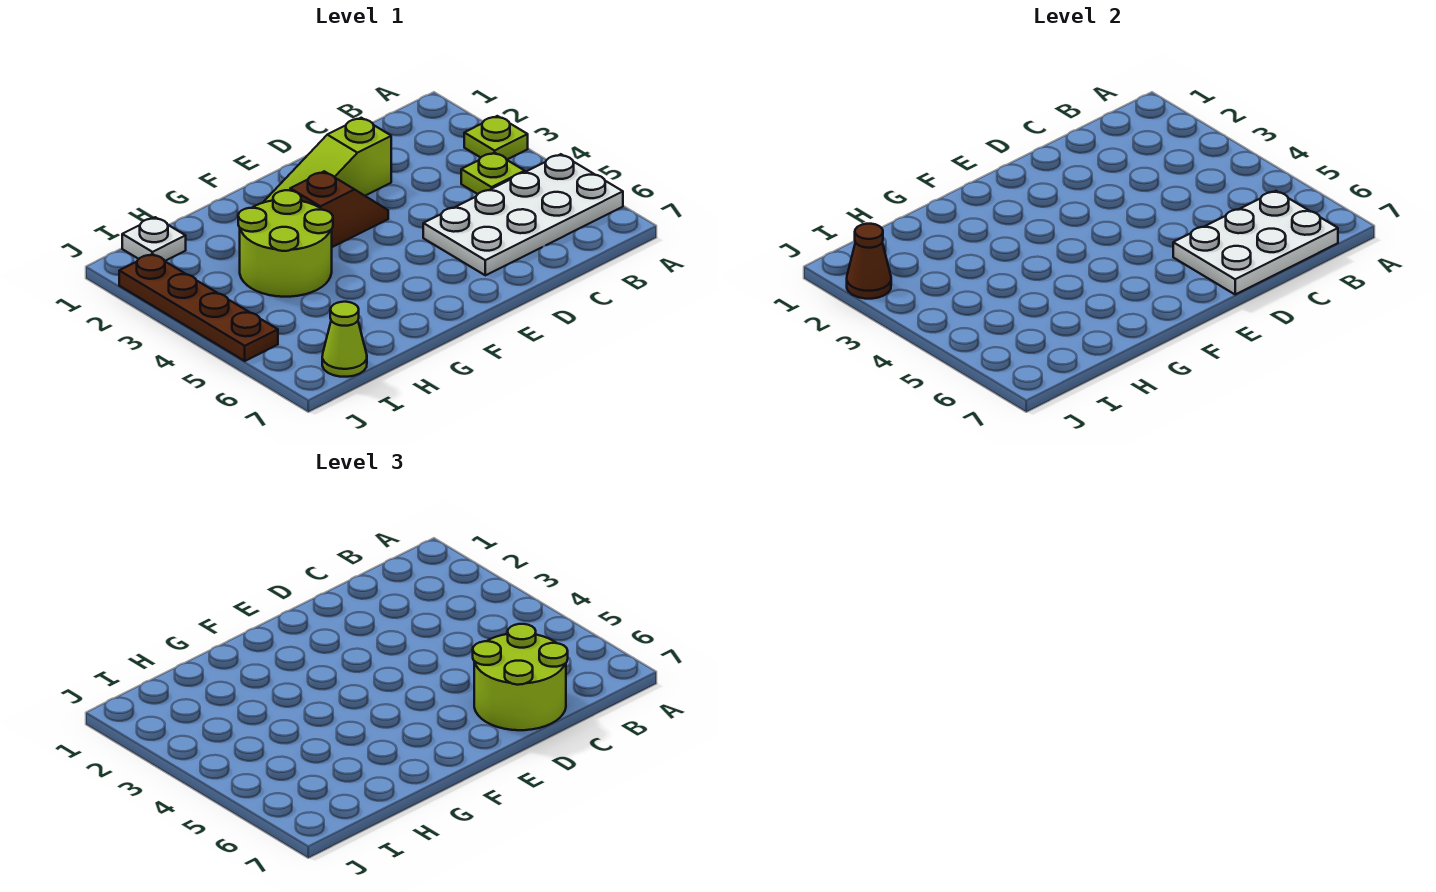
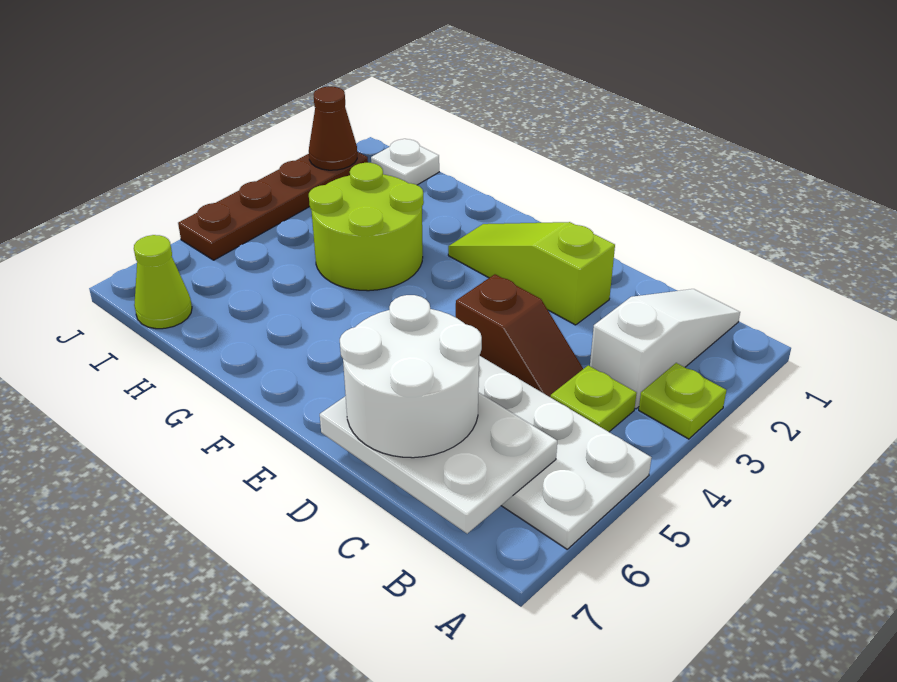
none -> white 1x3 slope [590,289,740,409]
lime 2x2 round brick [473,624,568,730] -> white 2x2 round brick [340,295,482,458]
brown 1x2 slope [290,171,388,247] -> brown 1x2 slope moved to [456,274,583,397]

